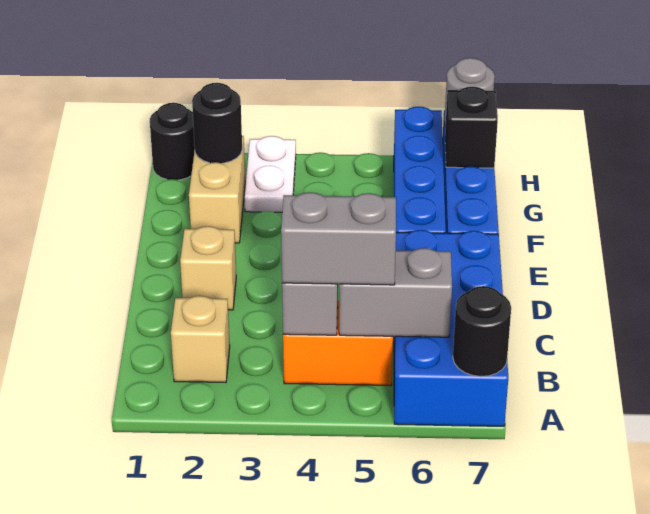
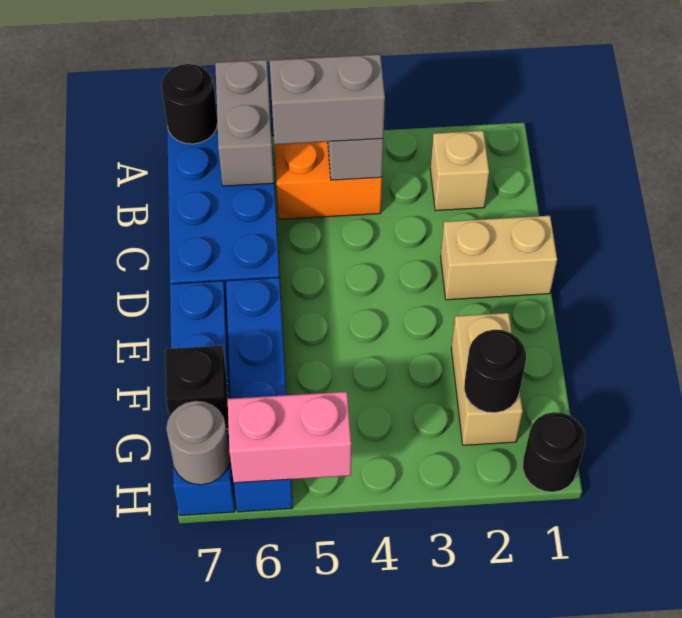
grey 1x2 brick [339,248,452,337] -> grey 1x2 brick turned to [215,60,274,186]
tan 1x1 brick [180,226,236,310] -> tan 1x2 brick [441,216,557,300]
white 1x2 plate [244,136,296,212] -> none
none -> pink 1x2 brick [228,392,351,483]

